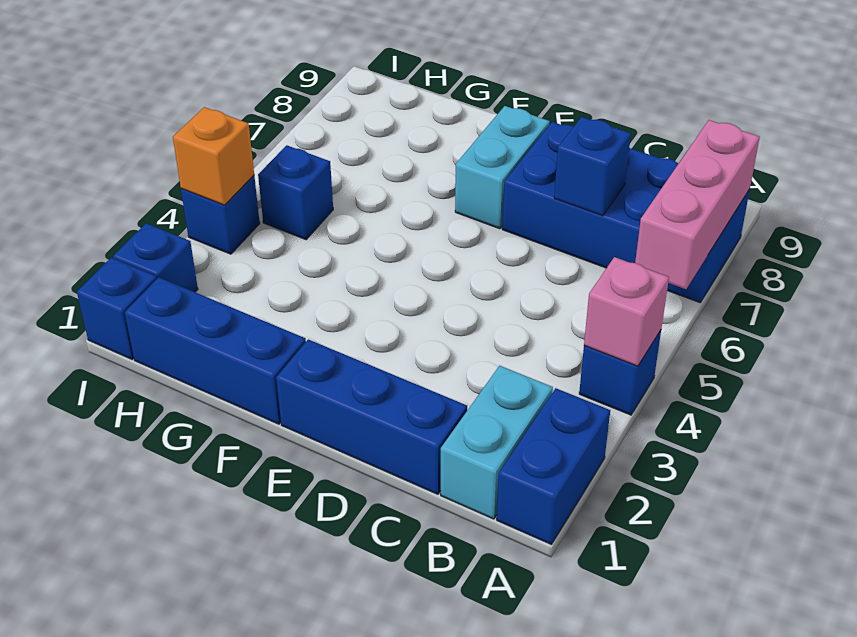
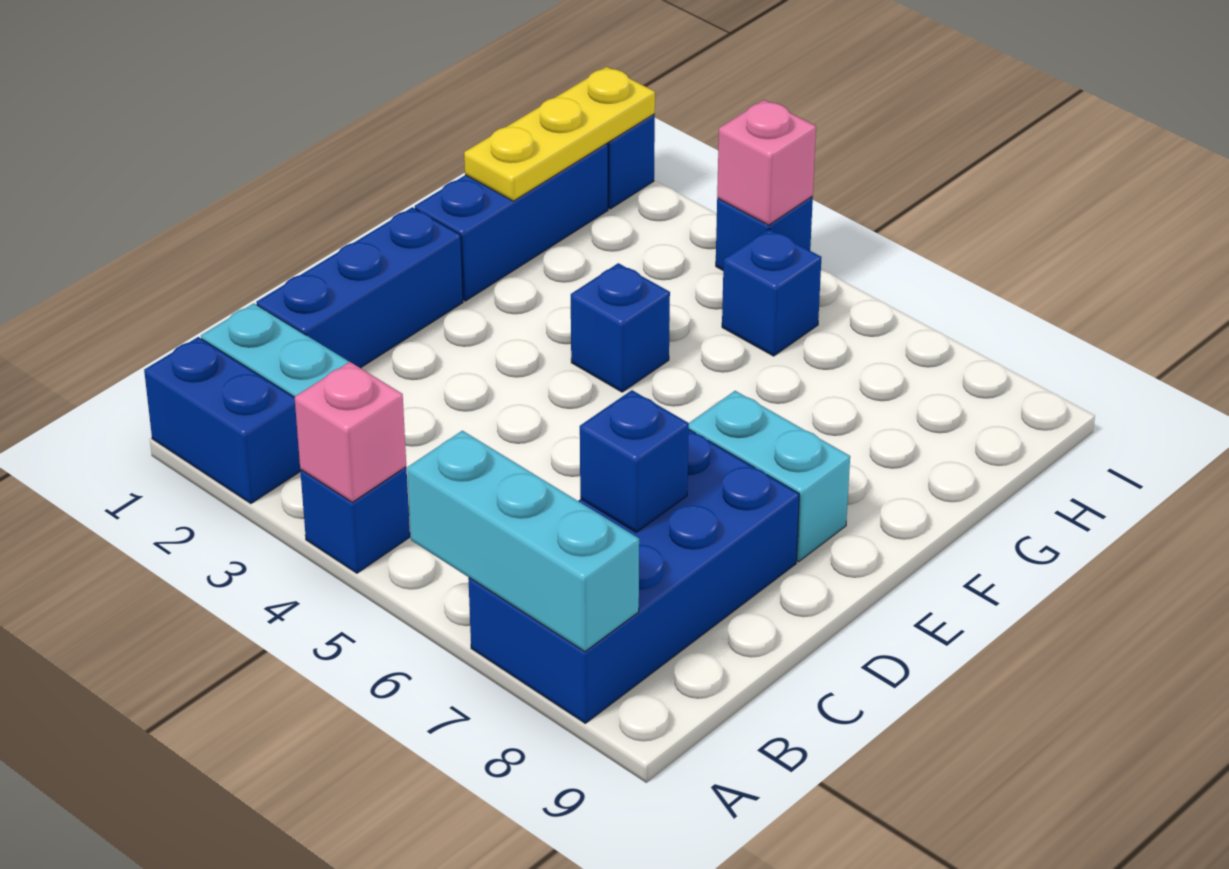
pink 1x3 brick [635,120,760,289] -> cyan 1x3 brick [407,431,639,652]
none -> yellow 1x3 plate [464,67,655,201]
blue 1x1 brick [113,223,198,292] -> blue 1x1 brick moved to [571,263,670,392]
orange 1x1 brick [173,107,254,205] -> pink 1x1 brick [717,100,816,225]

